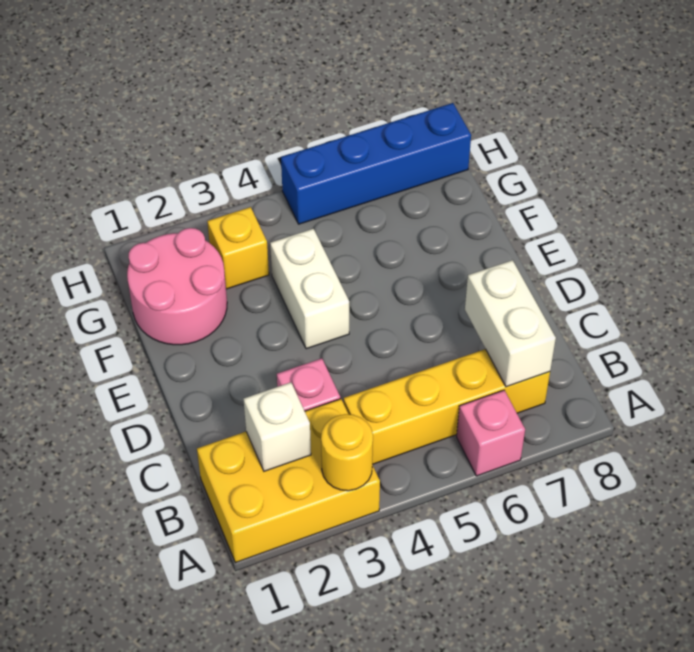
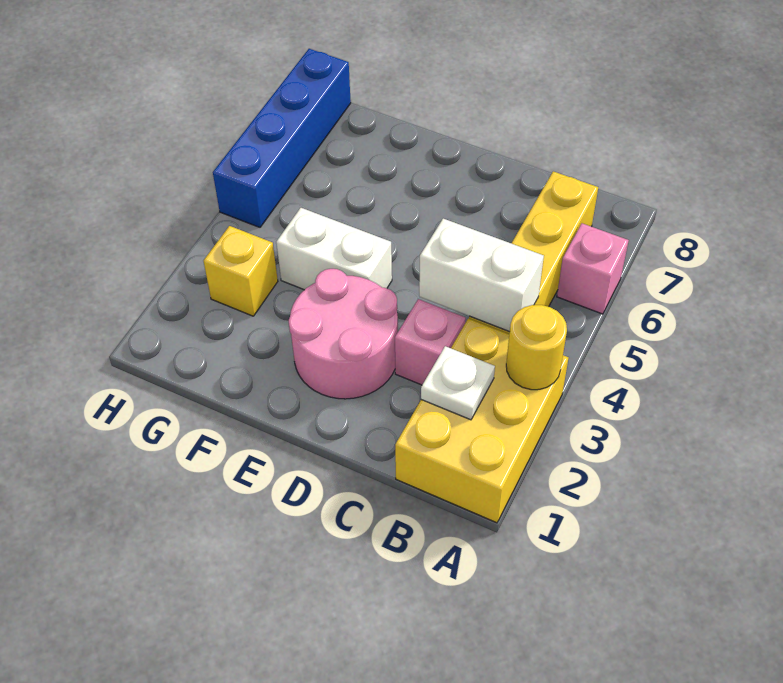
white 1x1 brick [244,382,311,471] -> white 1x1 plate [421,346,495,420]
white 1x2 brick [465,260,556,387] -> white 1x2 brick moved to [419,219,544,332]
pink 2x2 round brick [127,228,227,345] -> pink 2x2 round brick moved to [289,269,398,399]

